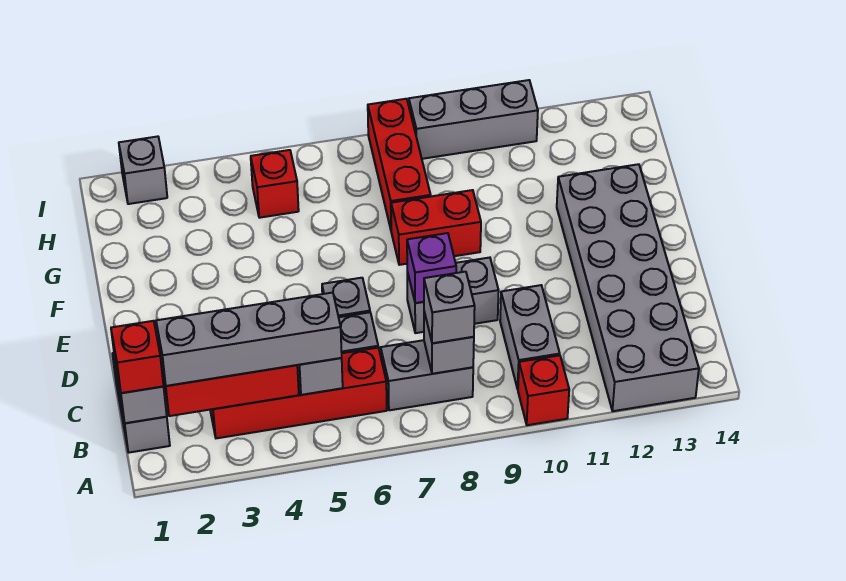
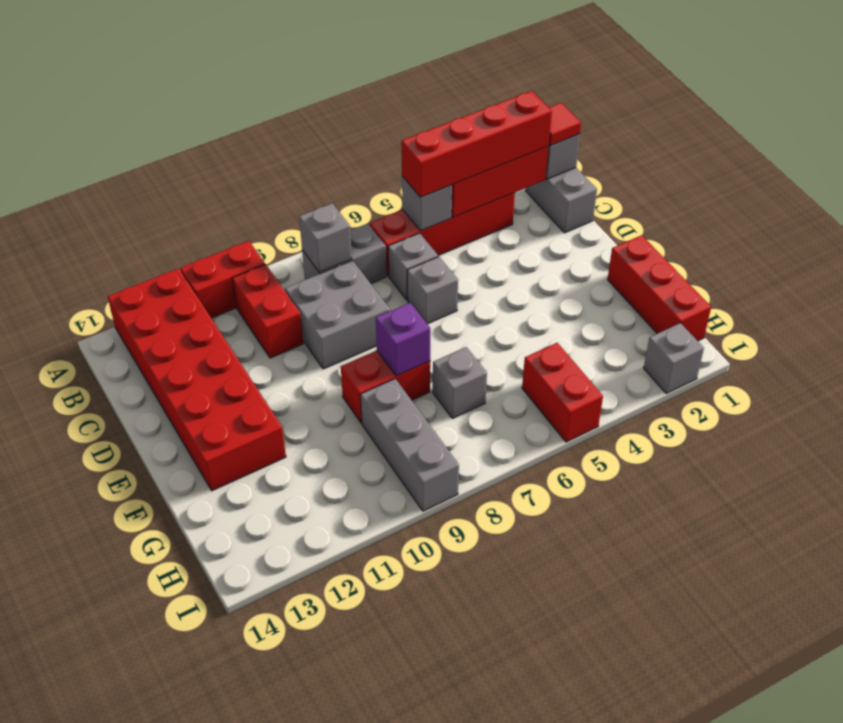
red 1x1 brick [518,355,569,425] -> red 1x2 brick [181,241,265,318]
grey 2x6 brick [557,164,699,411] -> red 2x6 brick [108,268,286,491]
red 1x1 brick [111,321,163,393] -> red 1x1 tile [549,103,581,145]
grey 1x4 brick [156,293,342,386] -> red 1x4 brick [401,91,552,197]
grey 1x1 brick [424,272,475,343] -> grey 1x1 brick moved to [433,347,487,418]
grey 1x2 brick [500,285,560,389] -> red 1x2 brick [232,264,303,358]
grey 1x2 brick [407,258,499,333] -> grey 2x2 brick [285,261,390,369]
purple 1x1 brick [407,233,456,303] -> purple 1x1 brick moved to [376,303,430,376]
red 1x3 brick [368,99,431,229] -> red 1x3 brick moved to [608,235,711,341]
red 1x1 brick [251,150,299,218] -> red 1x2 brick [522,343,603,442]
grey 1x3 brick [409,80,538,159] -> grey 1x3 brick turned to [360,379,459,511]

